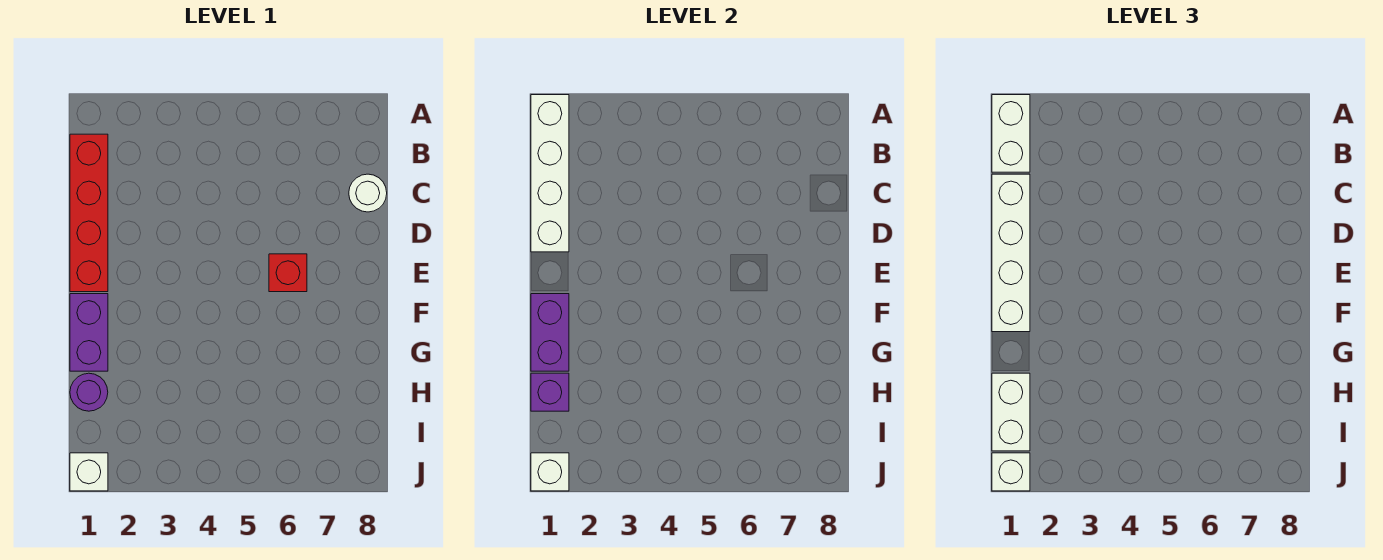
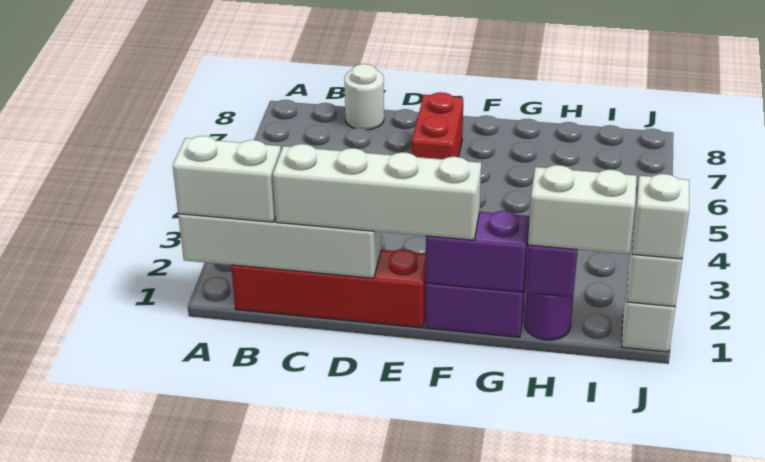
red 1x1 brick [269,254,307,292] -> red 1x2 brick [412,92,463,159]

